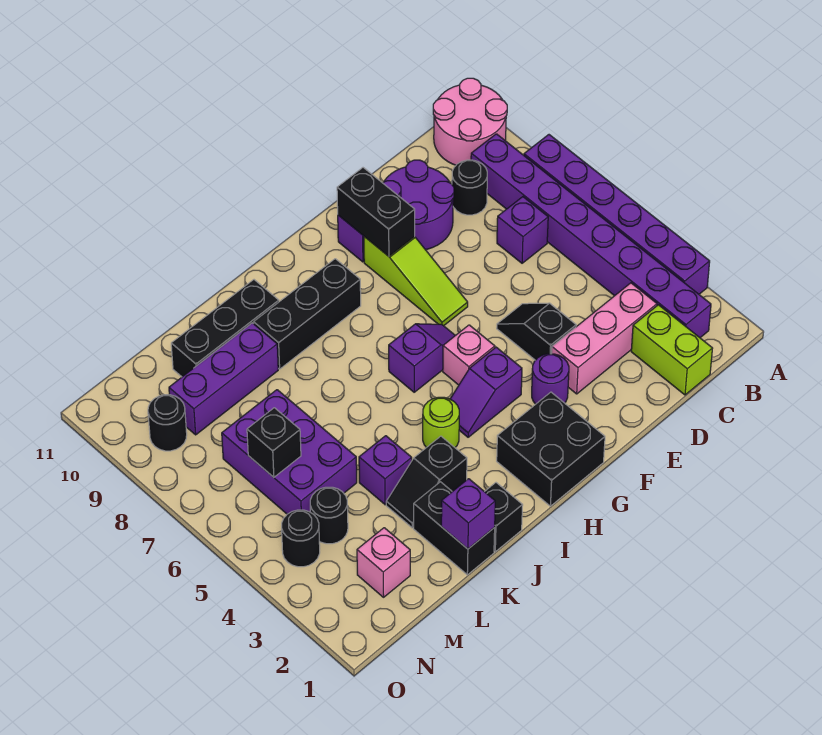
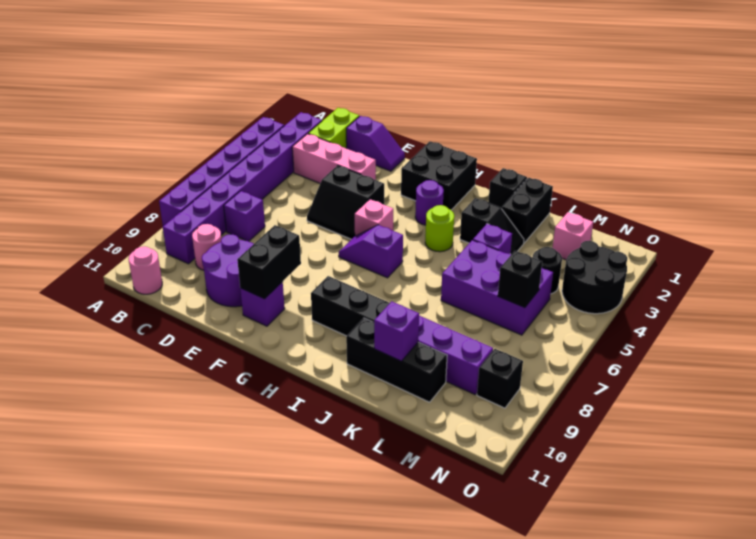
pink 2x2 round brick [433,78,507,165] -> pink 1x1 round brick [128,246,162,294]
black 1x1 round brick [452,160,487,215] -> pink 1x1 round brick [192,224,222,270]
black 1x2 slope [497,303,576,360] -> black 2x2 slope [307,165,384,239]
purple 1x1 round brick [532,354,569,404] -> purple 1x1 round brick moved to [415,180,444,225]
lime 1x3 slope [364,237,468,326] -> none
purple 1x2 slope [451,347,522,437] -> purple 1x2 slope moved to [346,116,405,171]
purple 1x1 brick [441,479,495,549] -> purple 1x1 brick moved to [374,301,419,361]
purple 2x3 brick [222,390,357,514] -> purple 2x3 brick turned to [441,240,553,335]
black 1x1 round brick [282,510,320,567] -> black 2x2 round brick [562,241,627,314]
black 1x1 round brick [148,395,187,451] -> black 1x1 brick [477,349,523,408]

